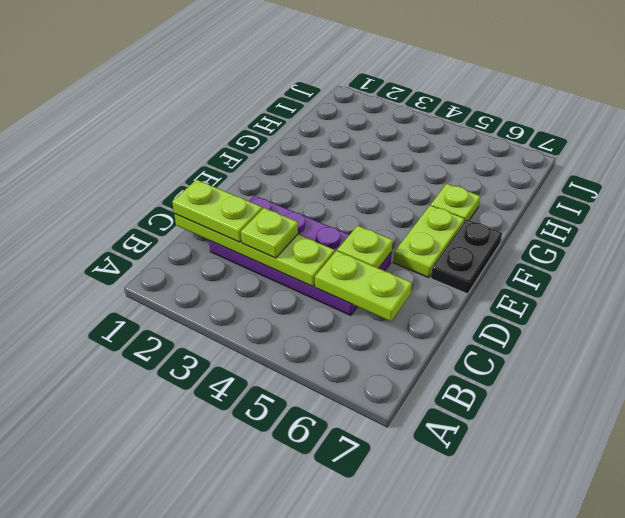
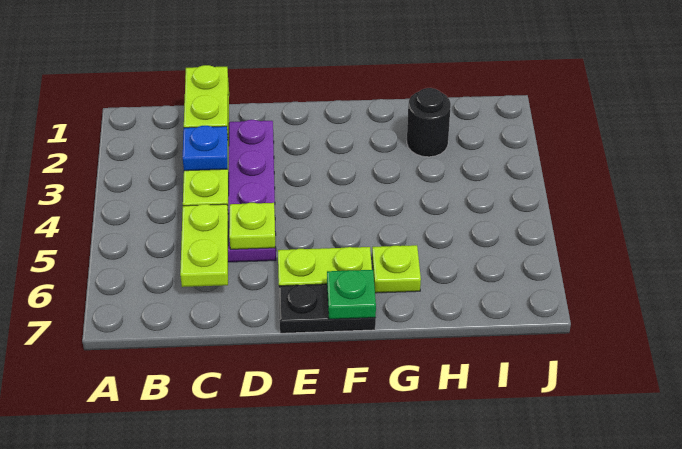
lime 1x1 plate [241,208,298,258] -> blue 1x1 plate [183,126,228,171]
none -> green 1x1 plate [327,270,376,319]
none -> black 1x1 round brick [407,88,451,157]

